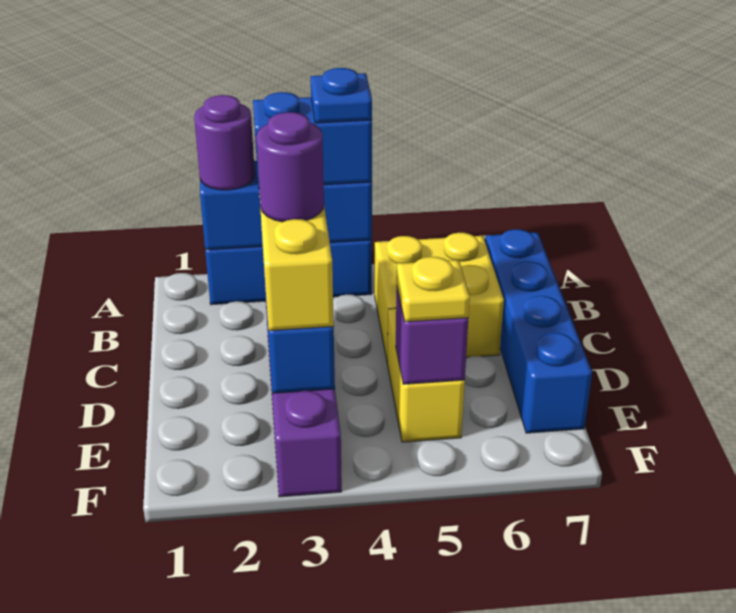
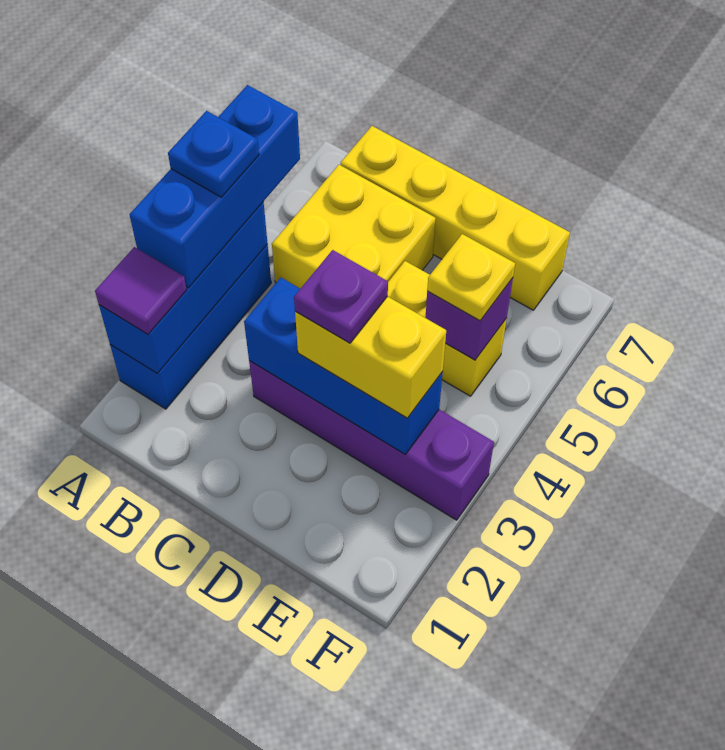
purple 1x1 round brick [194,95,255,190] -> purple 1x1 tile [95,247,187,334]
blue 1x2 brick [253,92,372,187] -> blue 1x3 brick [130,85,300,288]
blue 1x4 brick [485,229,592,433] -> yellow 1x4 brick [341,126,570,310]
purple 1x1 round brick [256,112,324,222] -> purple 1x1 plate [294,250,388,343]

